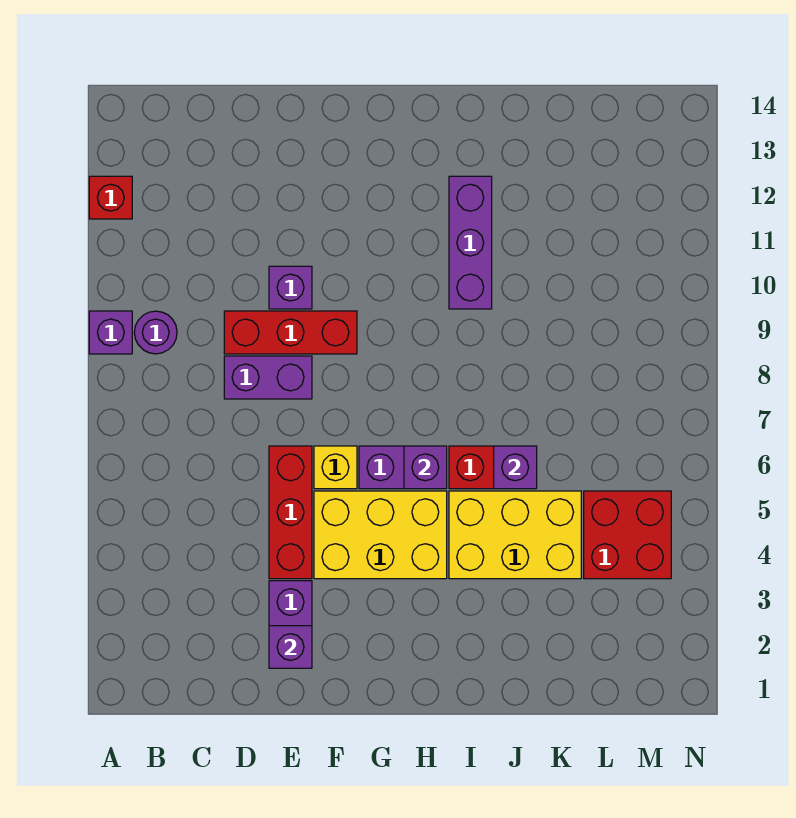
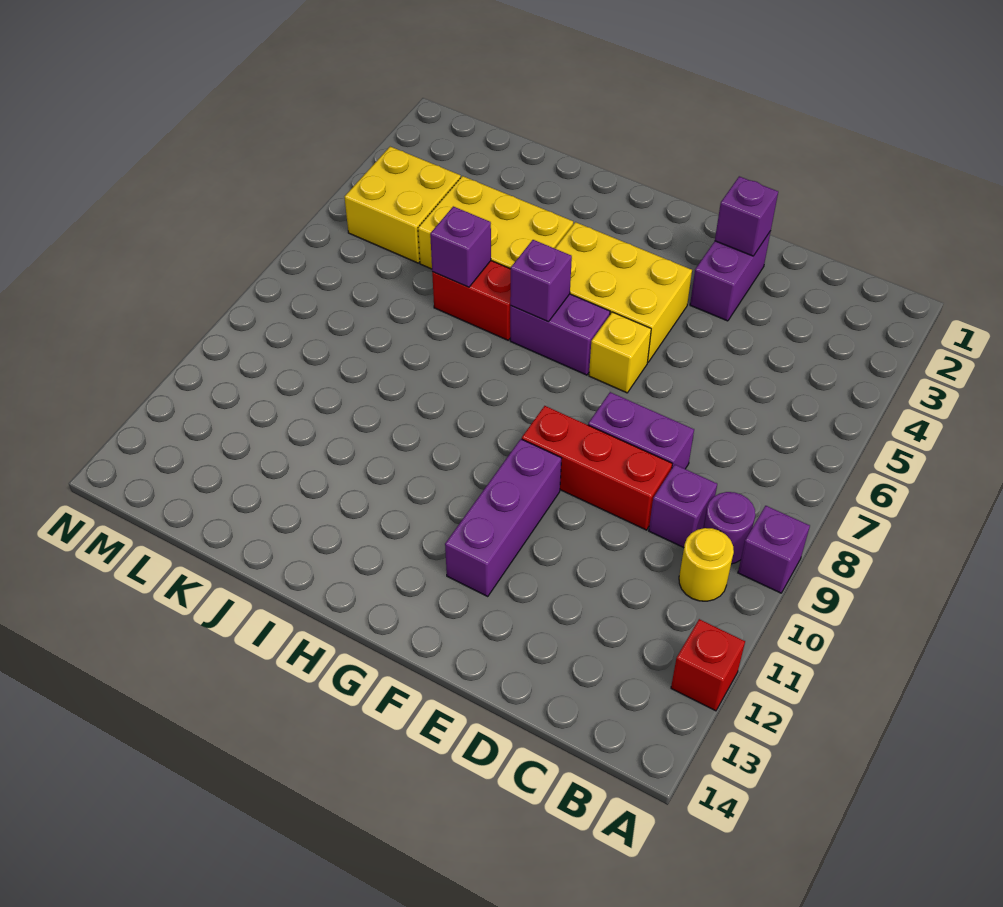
none -> yellow 1x1 round brick [679,528,734,601]
red 1x3 brick [269,446,312,579] -> none
purple 1x1 brick [269,266,312,309] -> purple 1x1 brick moved to [649,465,717,548]
purple 1x3 brick [449,176,492,309] -> purple 1x3 brick moved to [445,439,562,596]
red 2x2 brick [584,491,671,579] -> yellow 2x2 brick [344,147,461,263]

